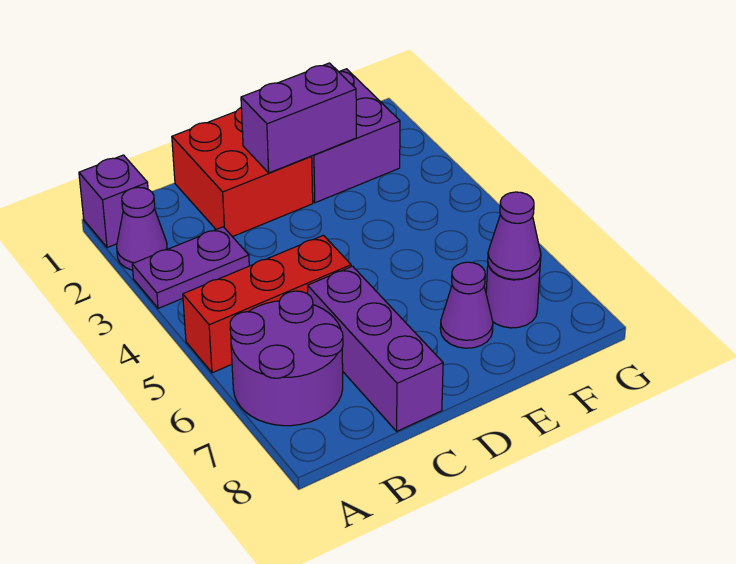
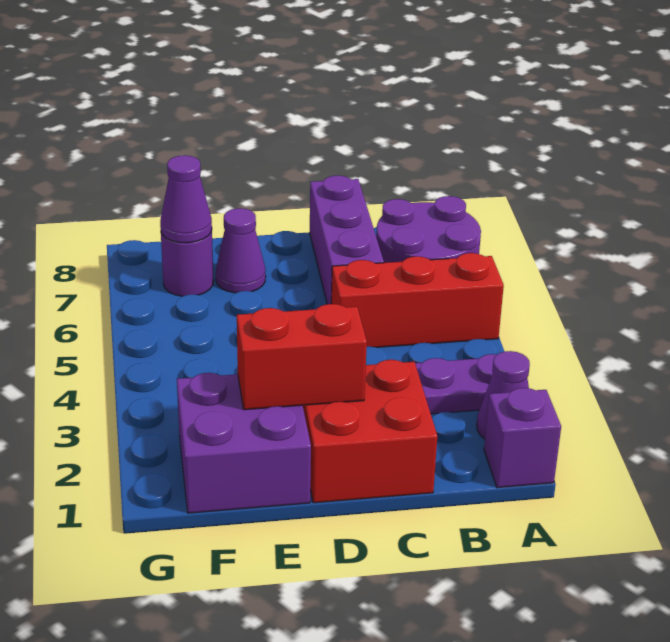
purple 1x2 brick [241,63,356,173] -> red 1x2 brick [237,304,367,410]

